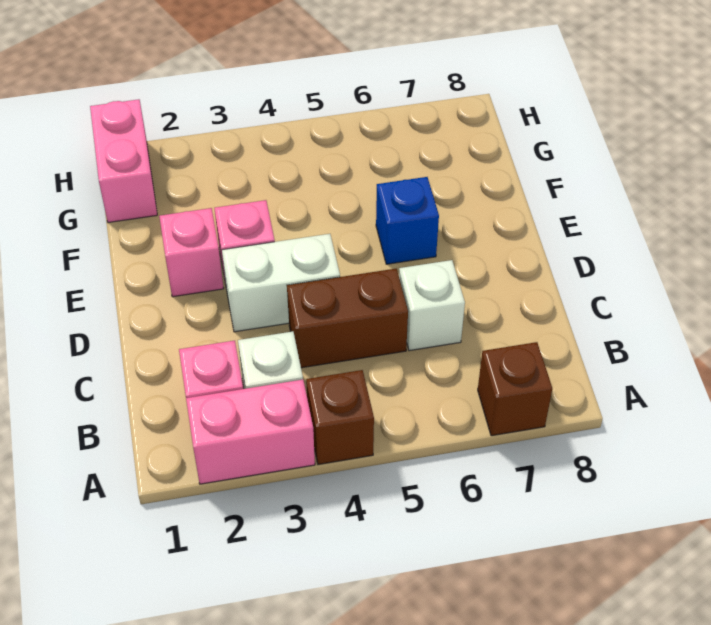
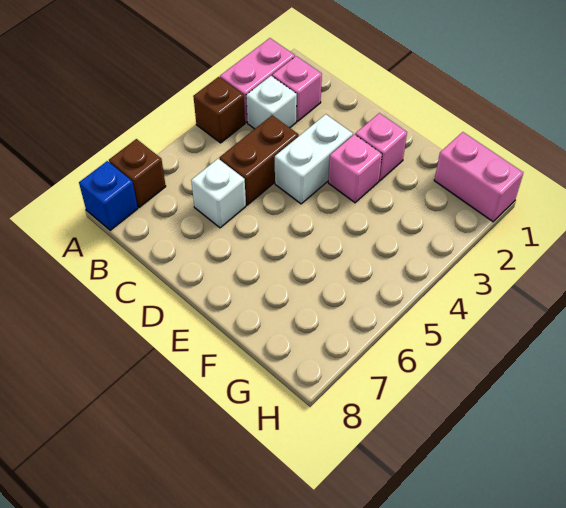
blue 1x1 brick [376,177,439,264] -> blue 1x1 brick moved to [79,161,138,230]

